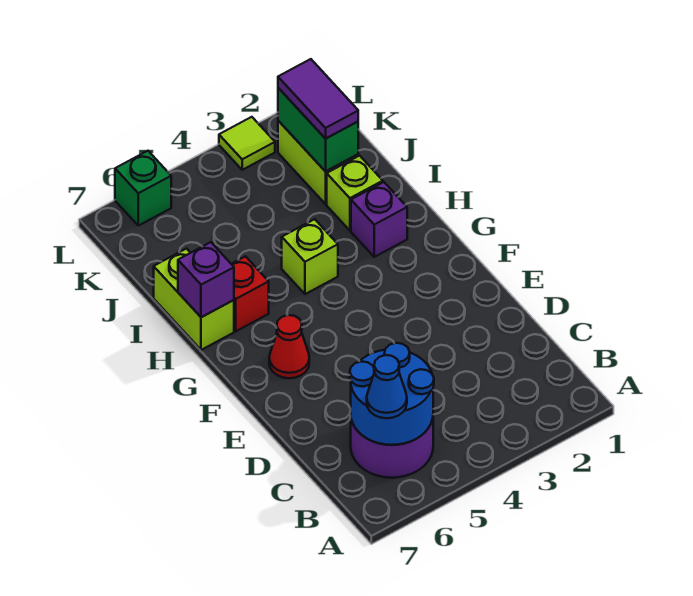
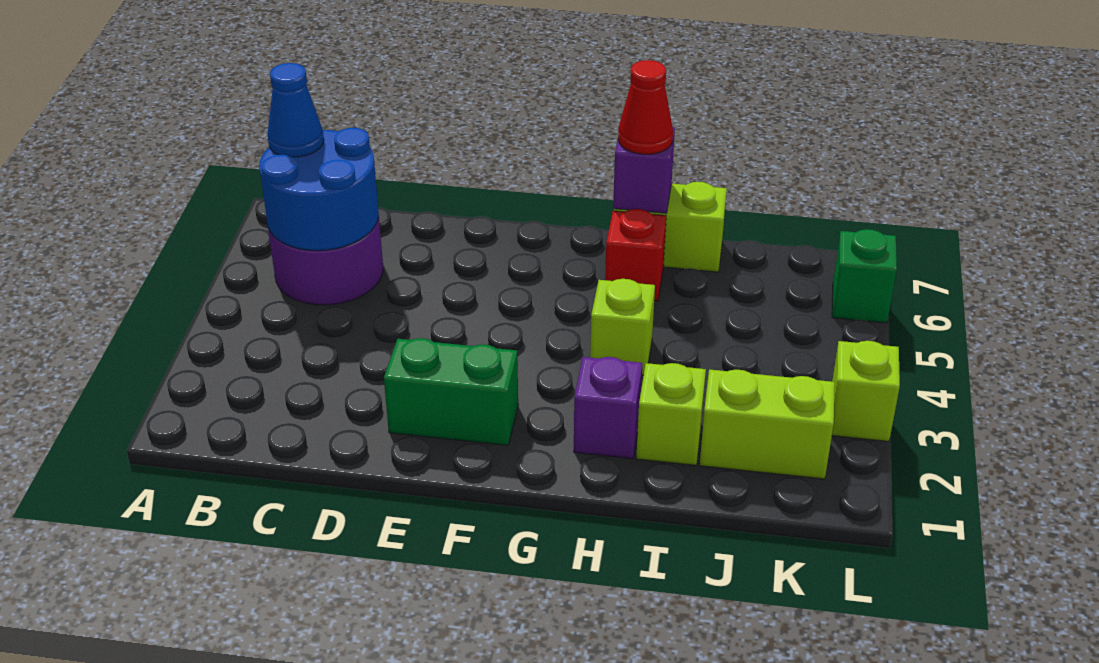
red 1x1 cone [269,315,309,378] -> red 1x1 cone moved to [618,60,673,154]
green 1x2 brick [278,88,358,172] -> green 1x2 brick moved to [384,338,518,445]
purple 1x2 tile [278,59,358,139] -> none
lime 1x1 tile [219,117,275,170] -> lime 1x1 brick [832,341,900,441]

